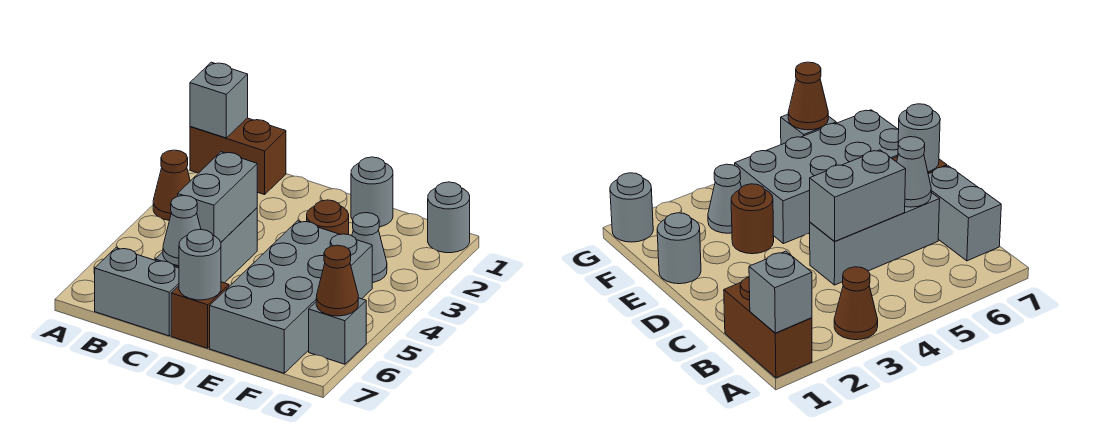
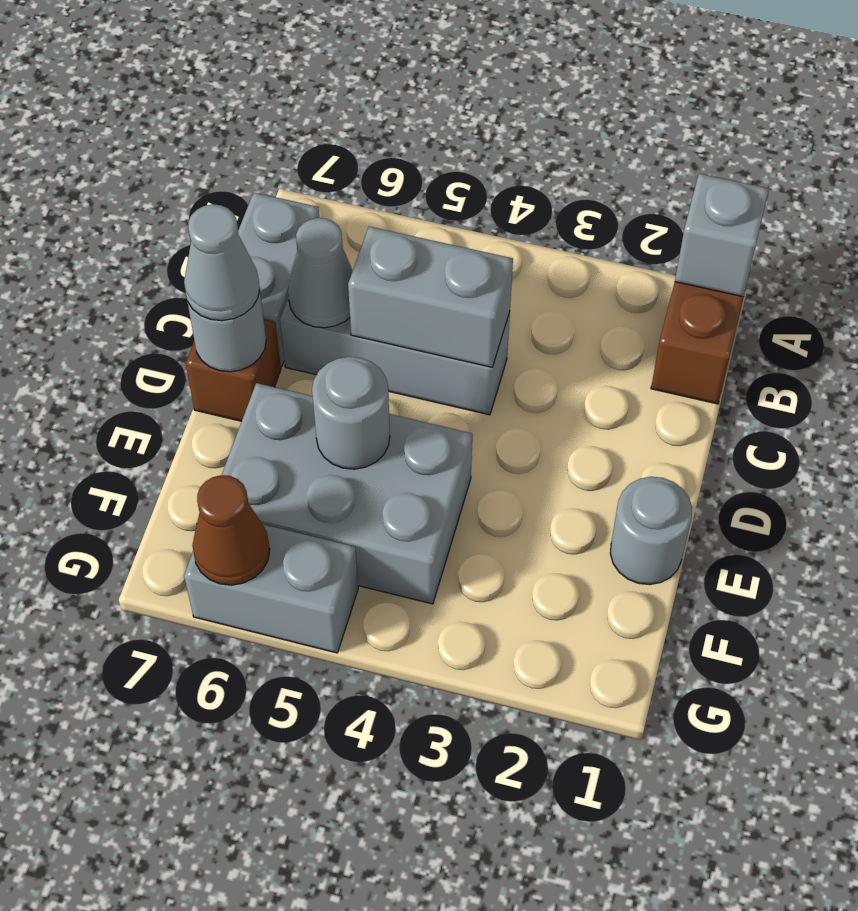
brown 1x1 cone [153,150,190,220] -> none
brown 1x1 round brick [307,200,349,235] -> none
grey 2x4 brick [210,221,372,373] -> grey 2x3 brick [222,383,472,604]
grey 1x1 cone [352,213,387,283] -> grey 1x1 cone moved to [184,204,260,321]
grey 1x1 round brick [428,182,470,253] -> grey 1x1 round brick moved to [312,357,390,469]
grey 1x1 brick [309,298,366,364] -> grey 1x2 brick [184,524,358,653]

